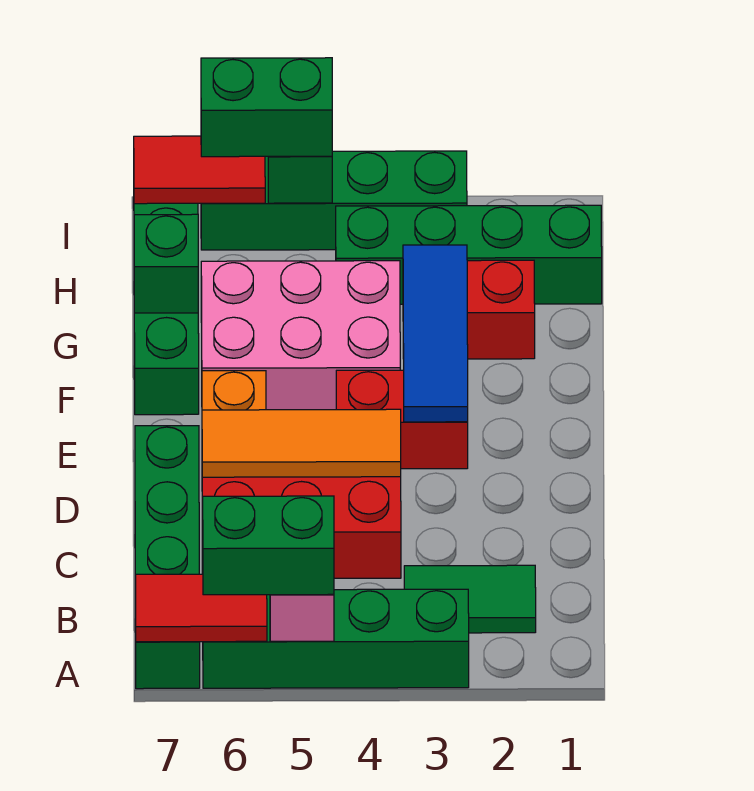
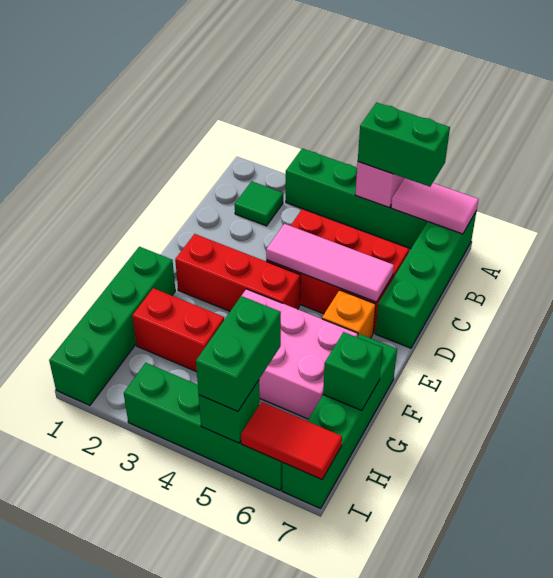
red 1x2 tile [135,574,267,642] -> pink 1x2 tile [391,178,479,234]
green 1x2 tile [404,565,536,633] -> green 1x1 tile [235,181,283,226]
orange 1x3 tile [202,409,401,477] -> pink 1x3 tile [266,224,394,302]
red 1x2 brick [336,370,468,469] -> red 1x3 brick [175,234,300,311]
blue 1x3 tile [403,245,468,422] -> none
green 1x4 brick [336,205,602,304] -> green 1x4 brick turned to [49,247,175,405]
green 1x2 brick [201,58,332,157] -> green 1x2 brick turned to [196,296,281,412]

